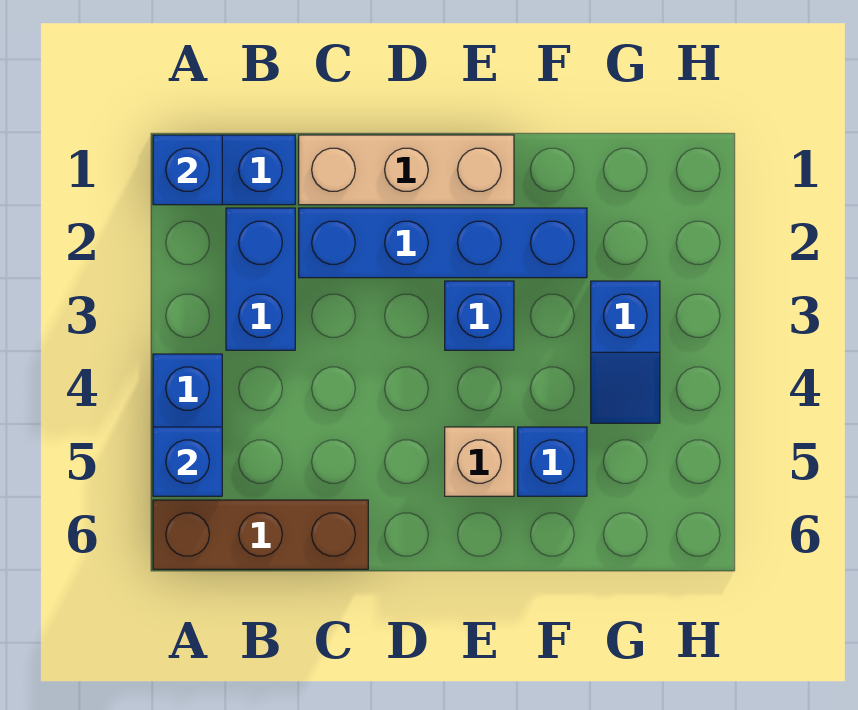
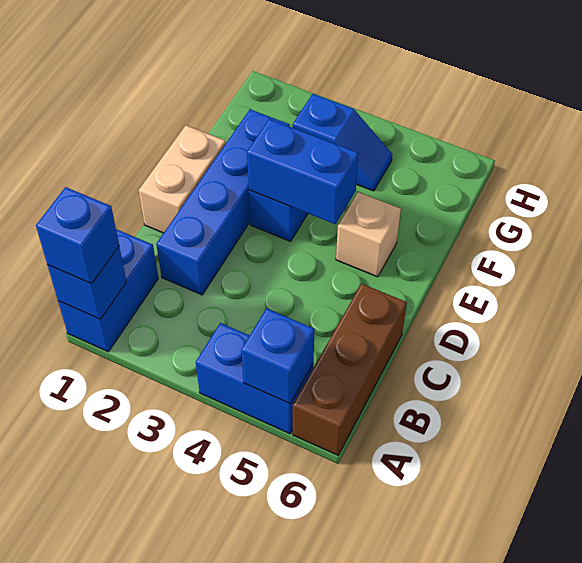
blue 1x2 brick [226,208,295,350] -> blue 1x2 brick moved to [247,119,358,224]
tan 1x3 brick [299,135,514,205] -> tan 1x2 brick [139,125,226,233]
blue 1x1 brick [518,427,587,496] -> blue 1x1 brick moved to [36,187,119,284]

